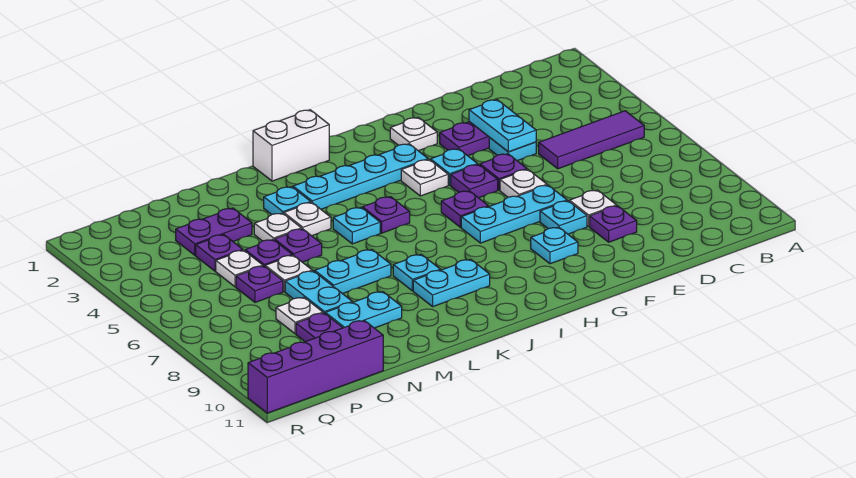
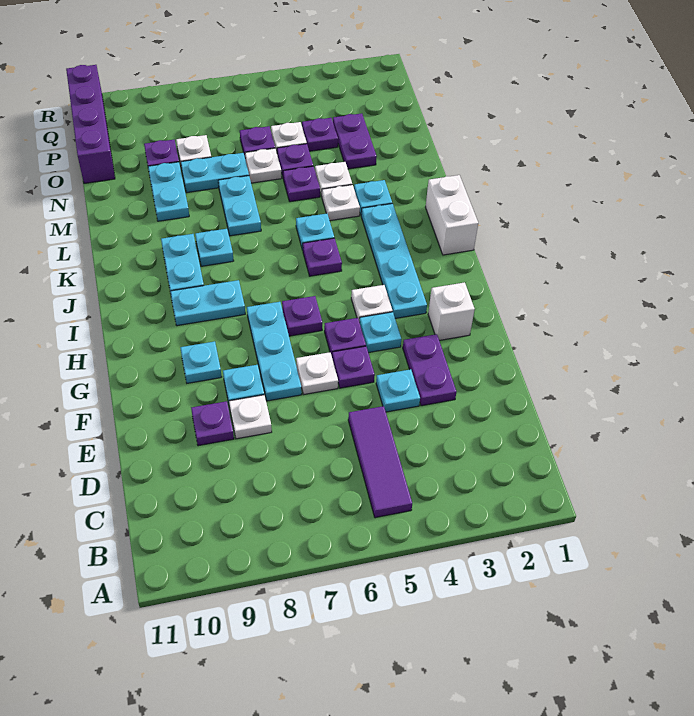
cyan 1x2 plate [469,100,536,152] -> cyan 1x2 plate moved to [170,280,245,326]
white 1x1 plate [390,117,437,151] -> white 1x1 brick [428,282,475,340]

